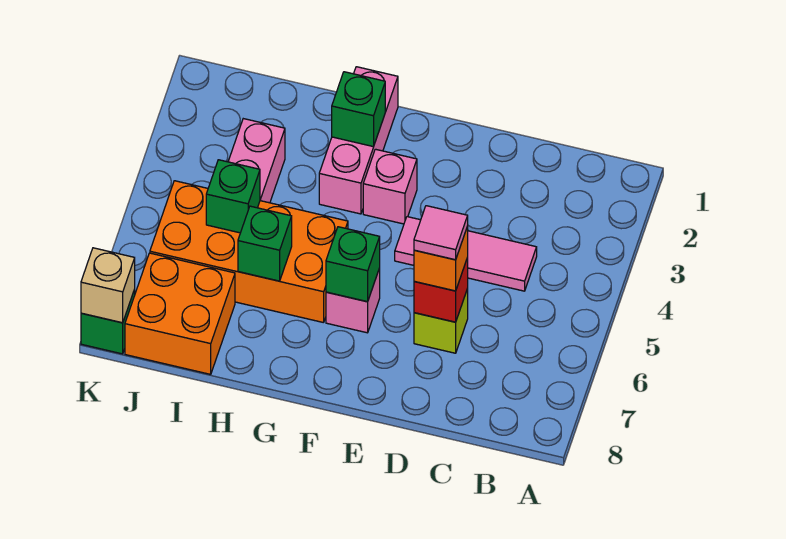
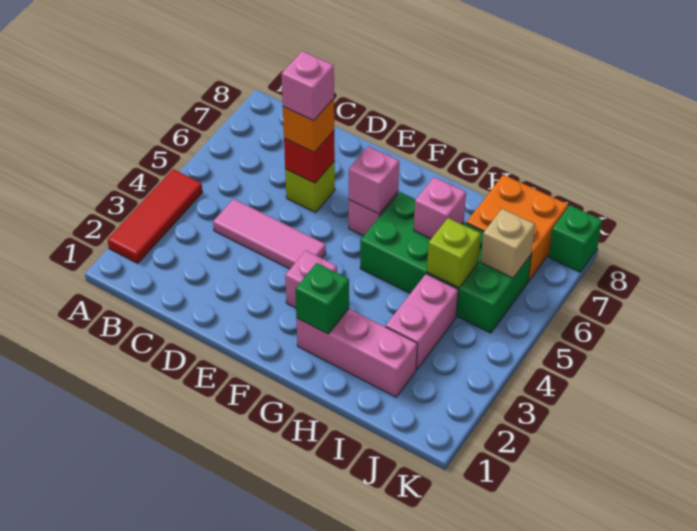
none -> red 1x3 tile [108,169,202,263]
pink 1x1 tile [414,206,468,260] -> pink 1x1 brick [281,51,334,121]
green 1x1 brick [326,227,380,302] -> pink 1x1 brick [349,146,399,214]
pink 1x3 brick [319,67,398,214] -> pink 1x3 brick turned to [296,309,417,397]
orange 2x4 brick [150,181,348,323] -> green 2x4 brick [360,192,531,333]
green 1x1 brick [238,206,292,281] -> pink 1x1 brick [414,177,466,239]
green 1x1 brick [206,160,260,233] -> lime 1x1 brick [427,218,481,288]
tan 1x1 brick [81,248,135,323] -> tan 1x1 brick moved to [481,209,535,278]

